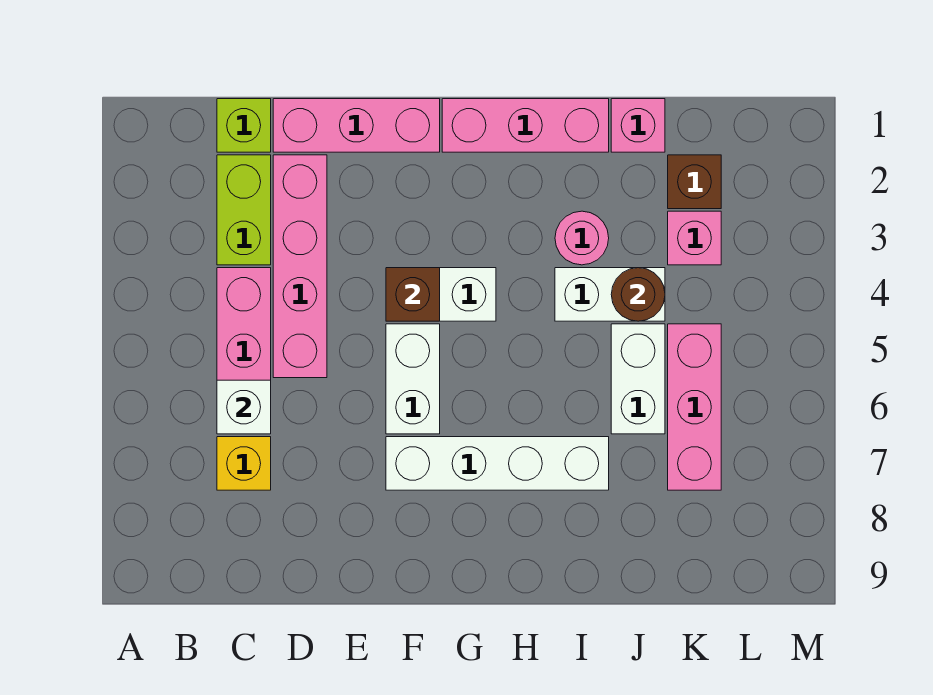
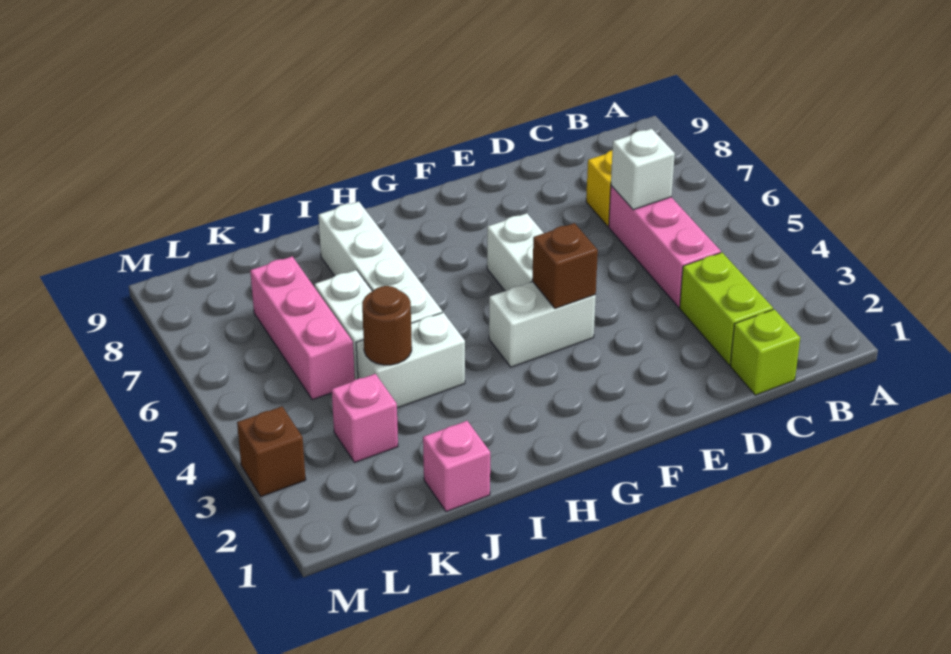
pink 1x3 brick [273,99,440,152] -> none
pink 1x4 brick [273,155,327,378] -> none
white 1x4 brick [386,437,609,490] -> white 1x4 brick turned to [318,202,442,323]
pink 1x3 brick [442,99,609,152] -> none
pink 1x1 round brick [555,211,609,265] -> none
brown 1x1 brick [668,155,721,209] -> brown 1x1 brick moved to [237,407,306,496]

